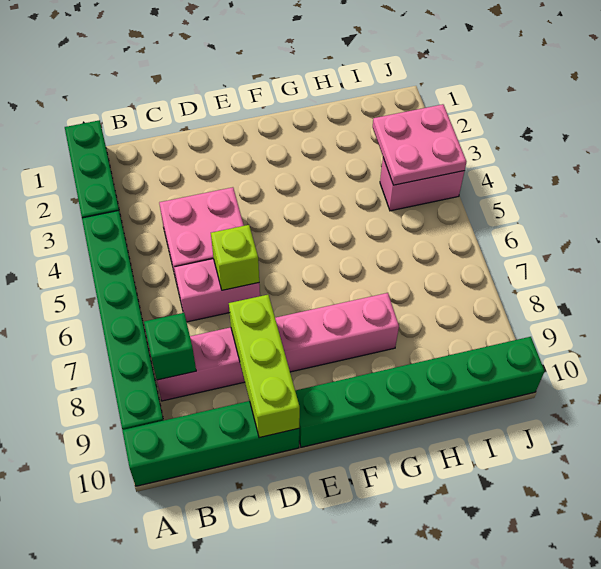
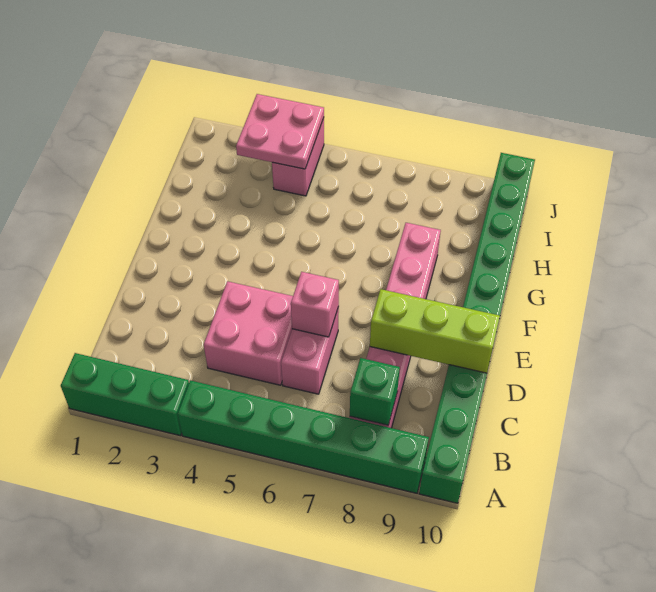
lime 1x1 brick [211,225,259,290] -> pink 1x1 brick [291,272,339,337]

